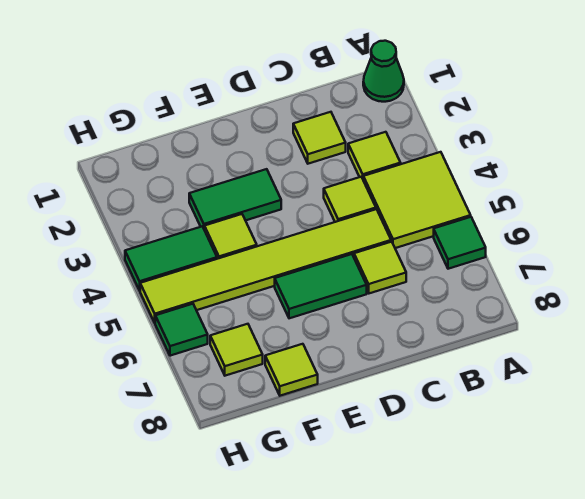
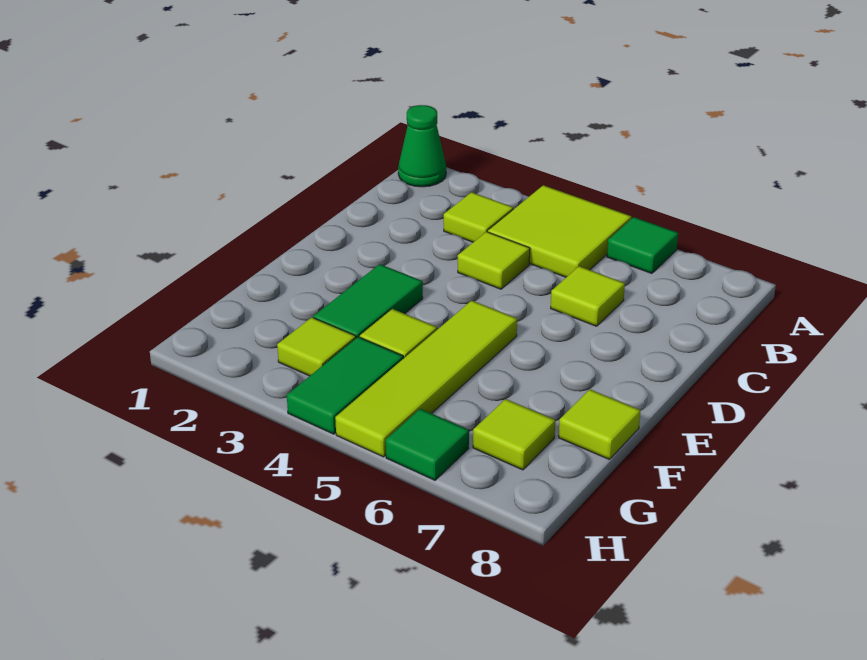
lime 1x1 tile [293,112,346,164] -> lime 1x1 tile moved to [277,317,356,376]
lime 1x6 tile [140,209,391,323] -> lime 1x4 tile [335,300,517,457]
green 1x2 tile [275,254,367,318] -> none

